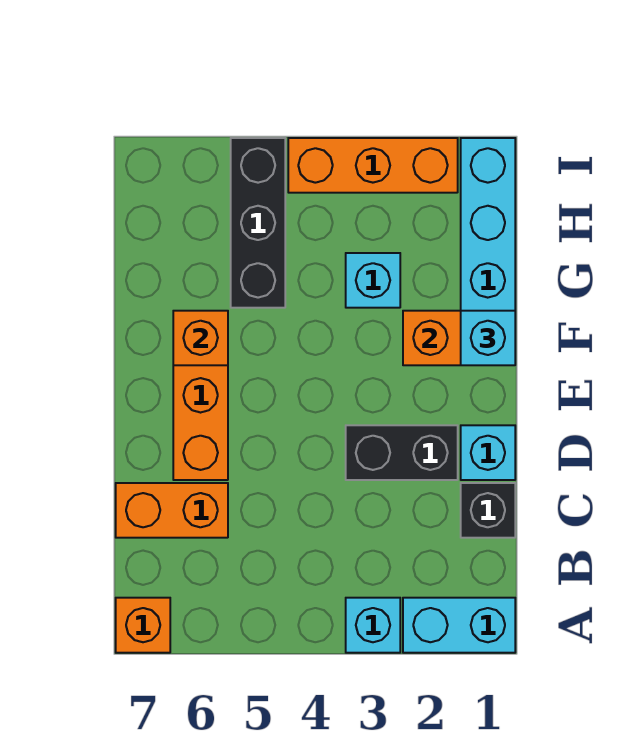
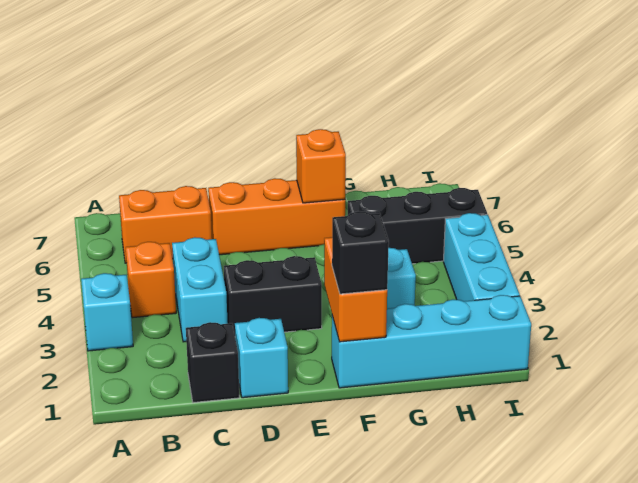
cyan 1x2 brick [403,598,515,653] -> cyan 1x2 brick moved to [172,237,228,342]
orange 1x1 brick [116,598,170,653] -> orange 1x1 brick moved to [126,242,176,318]
orange 1x2 brick [116,483,228,538] -> orange 1x2 brick turned to [119,186,212,263]
black 1x2 brick [346,425,458,480] -> black 1x2 brick turned to [224,256,322,334]
cyan 1x1 brick [461,311,515,365] -> black 1x1 brick [332,211,389,294]
orange 1x3 brick [288,138,458,193] -> cyan 1x3 brick [443,213,520,301]

